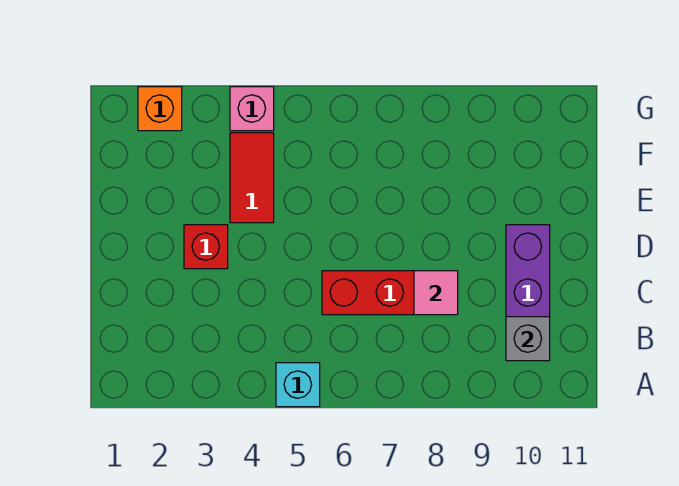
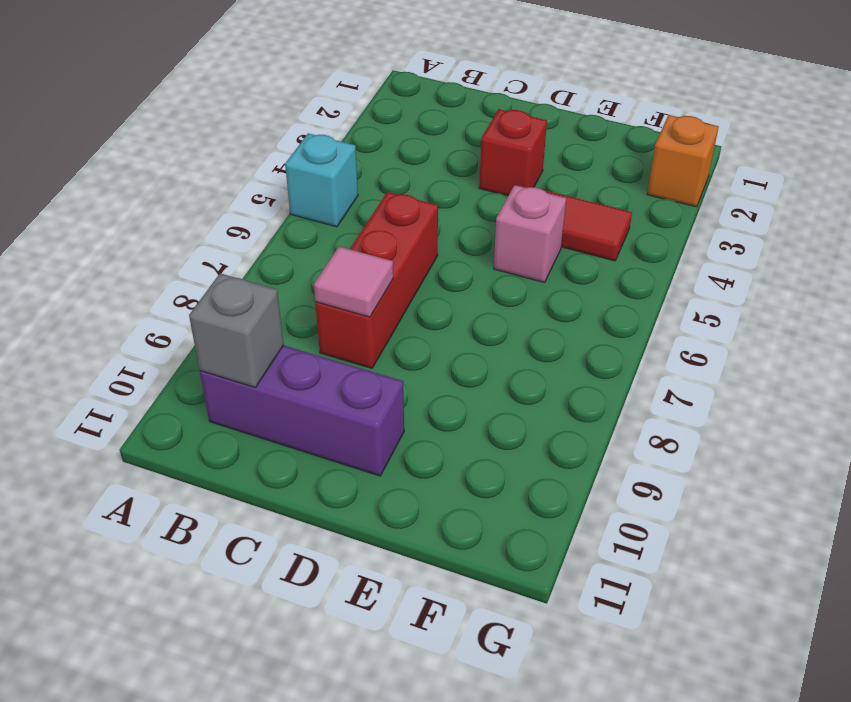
pink 1x1 brick [230,87,274,131] -> pink 1x1 brick moved to [494,185,566,283]

